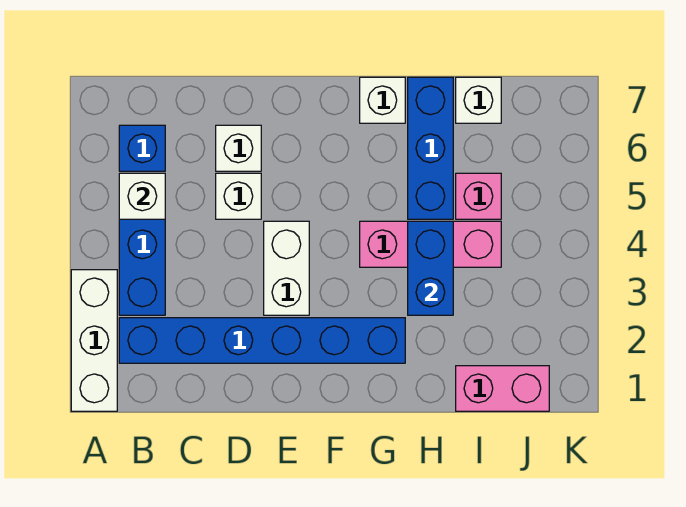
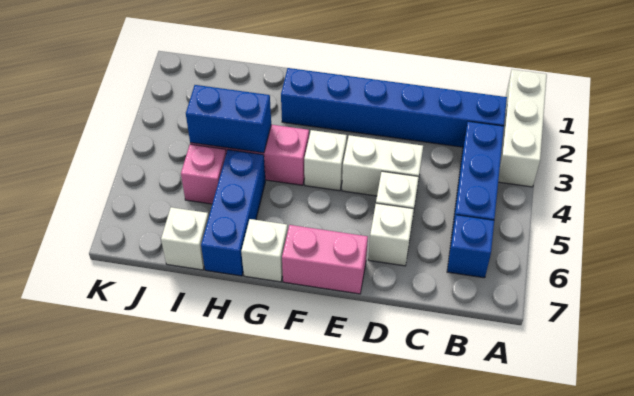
white 1x1 brick [119,173,165,219] -> white 1x1 brick moved to [304,130,347,191]
white 1x2 brick [264,221,309,315] -> white 1x2 brick turned to [342,135,423,196]
blue 1x2 brick [408,221,453,315] -> blue 1x2 brick turned to [186,85,271,153]
pink 1x2 brick [456,366,549,411] -> pink 1x2 brick moved to [282,225,368,294]

